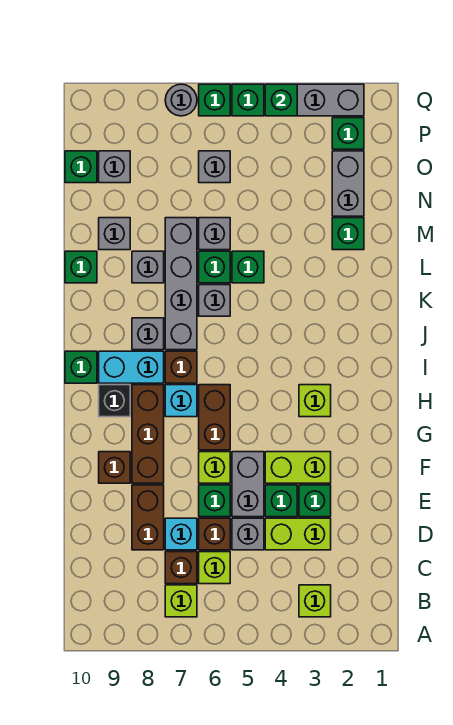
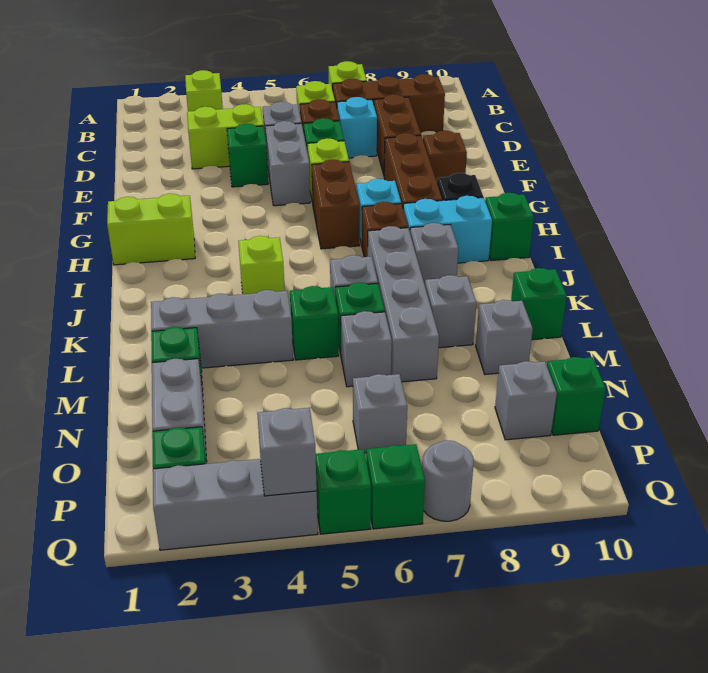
brown 1x1 brick [165,552,197,584] -> brown 1x3 brick [333,74,445,133]
green 1x1 brick [299,485,331,517] -> none
lime 1x2 brick [265,452,331,483] -> lime 1x2 brick moved to [107,194,195,265]
lime 1x1 brick [299,385,331,417] -> lime 1x1 brick moved to [238,236,285,294]
none -> grey 1x3 brick [151,290,293,368]
green 1x1 brick [265,84,297,116] -> grey 1x1 brick [257,408,317,496]

